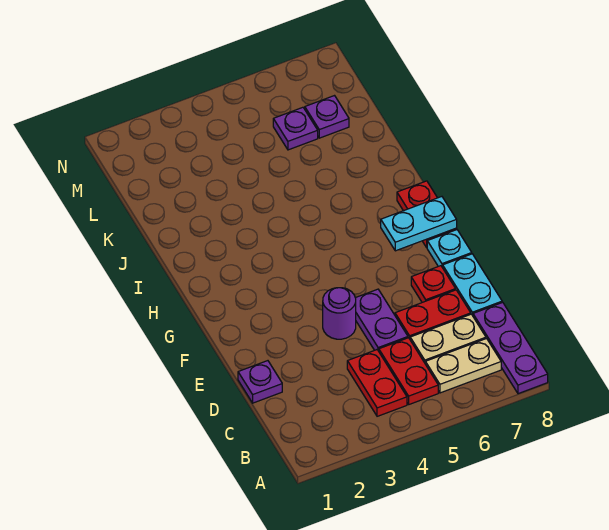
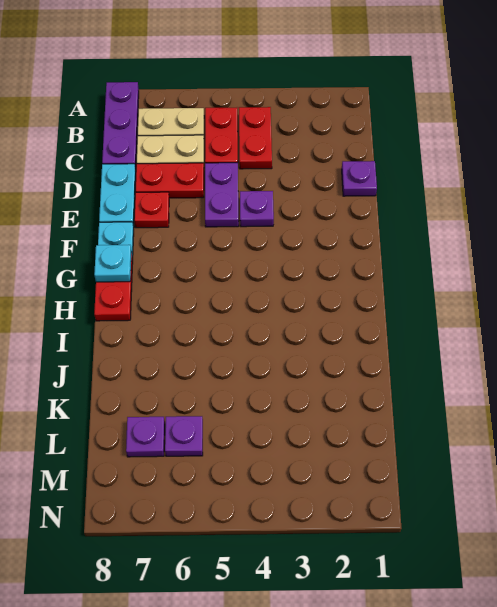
purple 1x1 round brick [323,288,356,339] -> purple 1x1 plate [240,191,274,227]
cyan 1x2 plate [381,197,457,251] -> cyan 1x1 plate [94,245,132,282]

